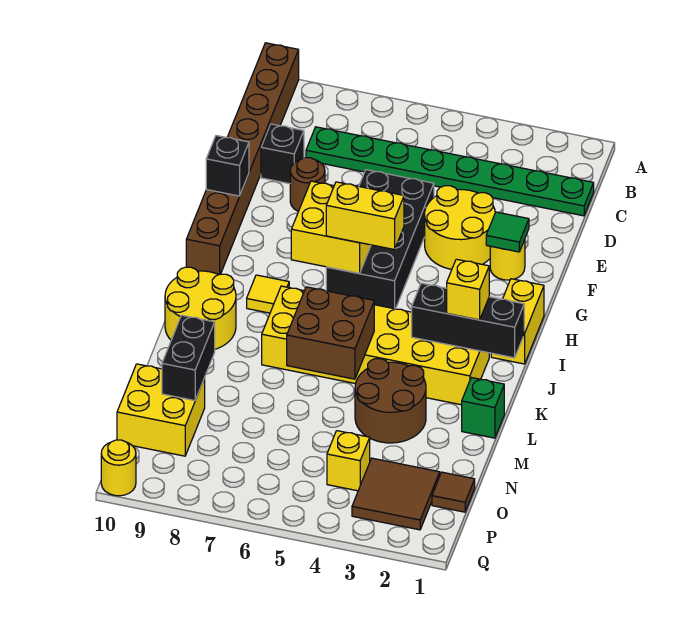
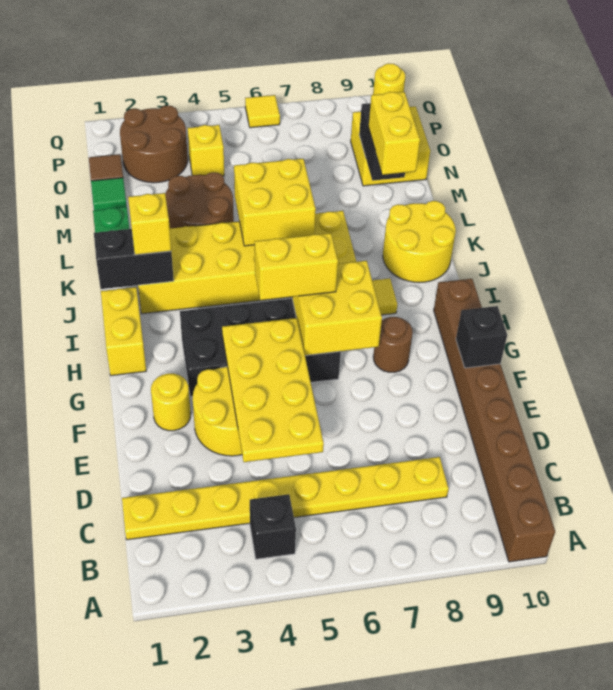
green 1x8 plate [306,127,594,216] -> yellow 1x8 plate [122,457,449,540]
none -> yellow 2x4 plate [222,318,324,462]
black 1x1 brick [261,124,304,184] -> black 1x1 brick moved to [250,494,296,559]
black 2x4 brick [326,170,434,309] -> black 2x4 brick turned to [180,299,341,397]
brown 1x1 round brick [290,158,325,211] -> brown 1x1 round brick moved to [373,317,413,372]
green 1x1 tile [486,212,529,252] -> green 1x1 tile moved to [91,178,127,210]
black 1x3 brick [412,283,525,358] -> black 1x2 brick [94,229,174,289]
brown 2x2 brick [287,287,374,379] -> yellow 2x2 brick [234,159,316,246]
none -> yellow 1x2 brick [369,92,420,175]
brown 2x2 tile [352,458,440,530] -> brown 2x2 round brick [120,106,188,183]
none -> yellow 1x1 tile [245,95,280,128]

